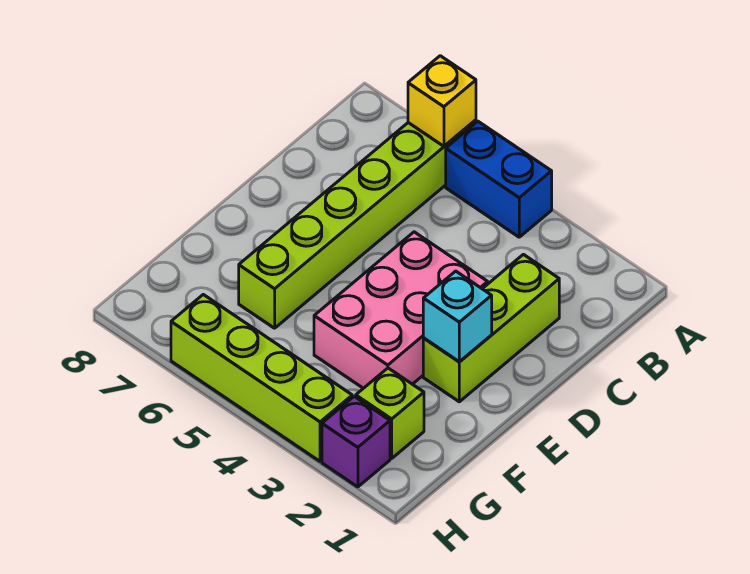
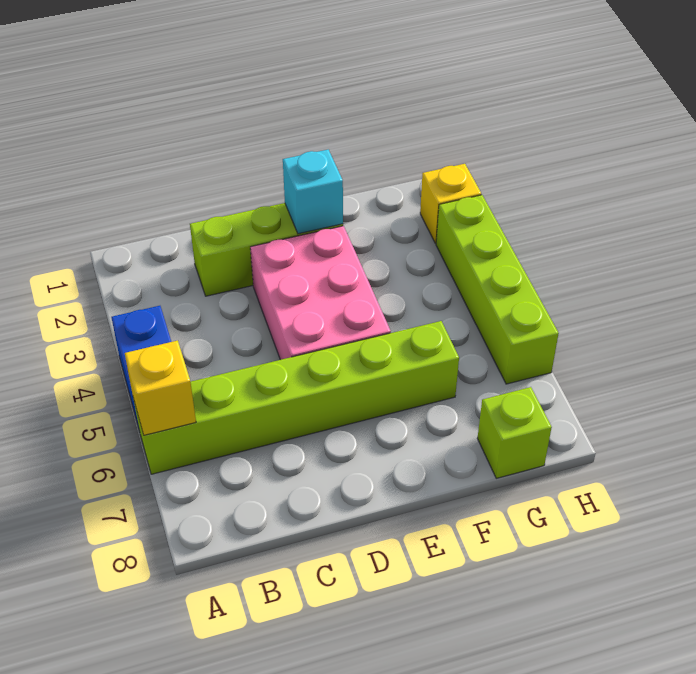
pink 2x3 brick [314,232,488,388] -> pink 2x3 brick turned to [250,226,391,360]
lime 1x1 brick [356,368,424,458] -> lime 1x1 brick moved to [477,387,552,478]
purple 1x1 brick [322,396,390,487] -> yellow 1x1 brick [420,164,481,244]

